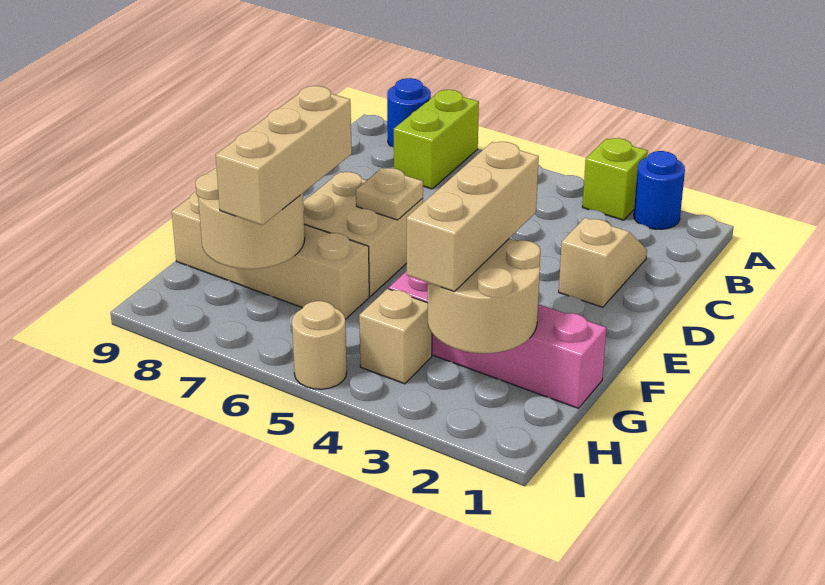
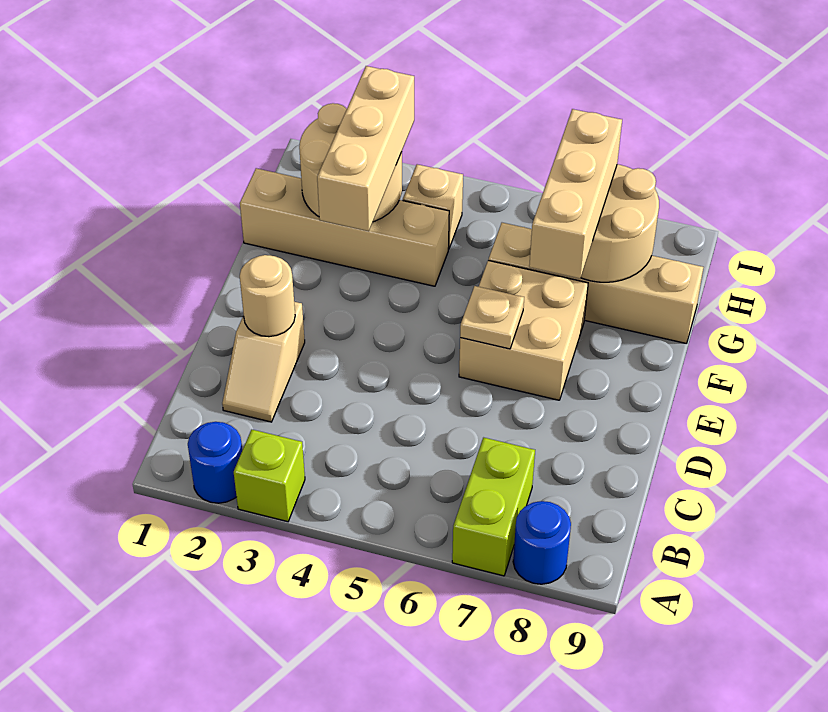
pink 1x4 brick [389,271,606,408] -> tan 1x4 brick [240,168,449,286]
tan 1x1 round brick [292,301,347,389] -> tan 1x1 round brick moved to [240,255,295,337]

